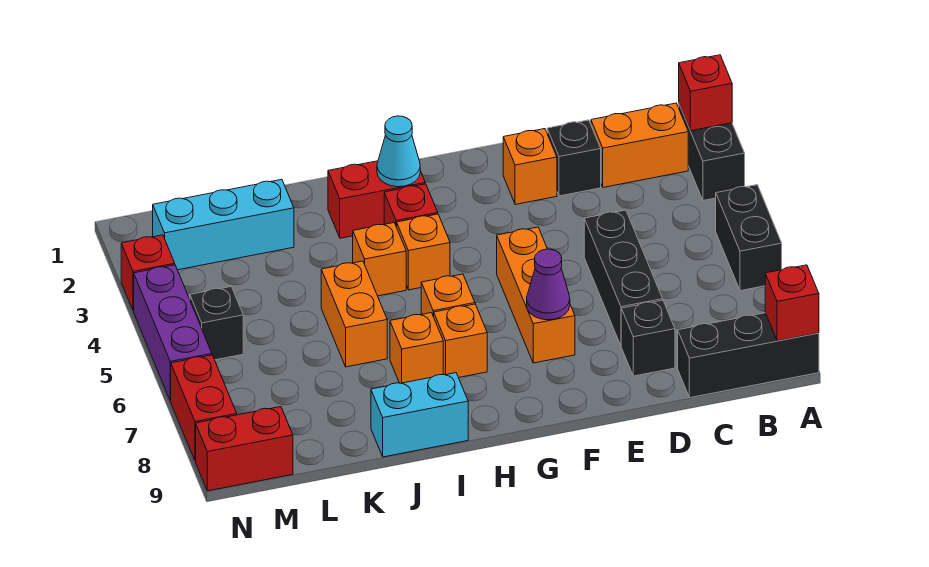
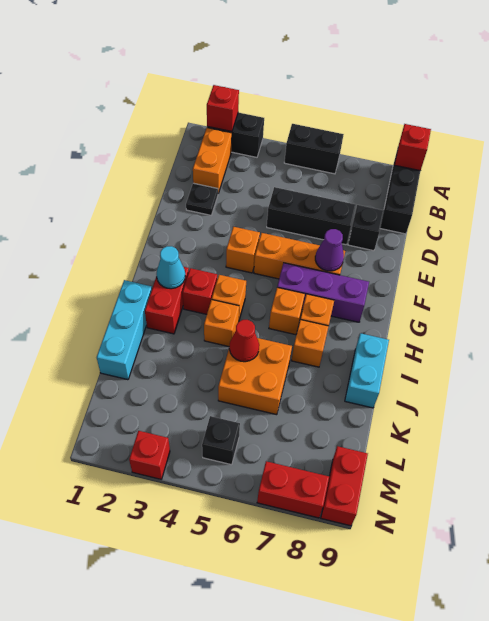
black 1x1 brick [547,120,601,196] -> black 1x1 plate [186,183,218,215]
orange 1x1 brick [503,129,557,205] -> orange 1x1 brick moved to [226,227,260,273]
orange 1x2 brick [321,261,387,367] -> orange 2x2 brick [218,333,292,415]
none -> red 1x1 cone [229,320,259,362]
cyan 1x3 brick [153,179,294,270] -> cyan 1x3 brick moved to [97,280,152,380]
purple 1x3 brick [134,265,212,401] -> purple 1x3 brick moved to [277,263,369,322]

